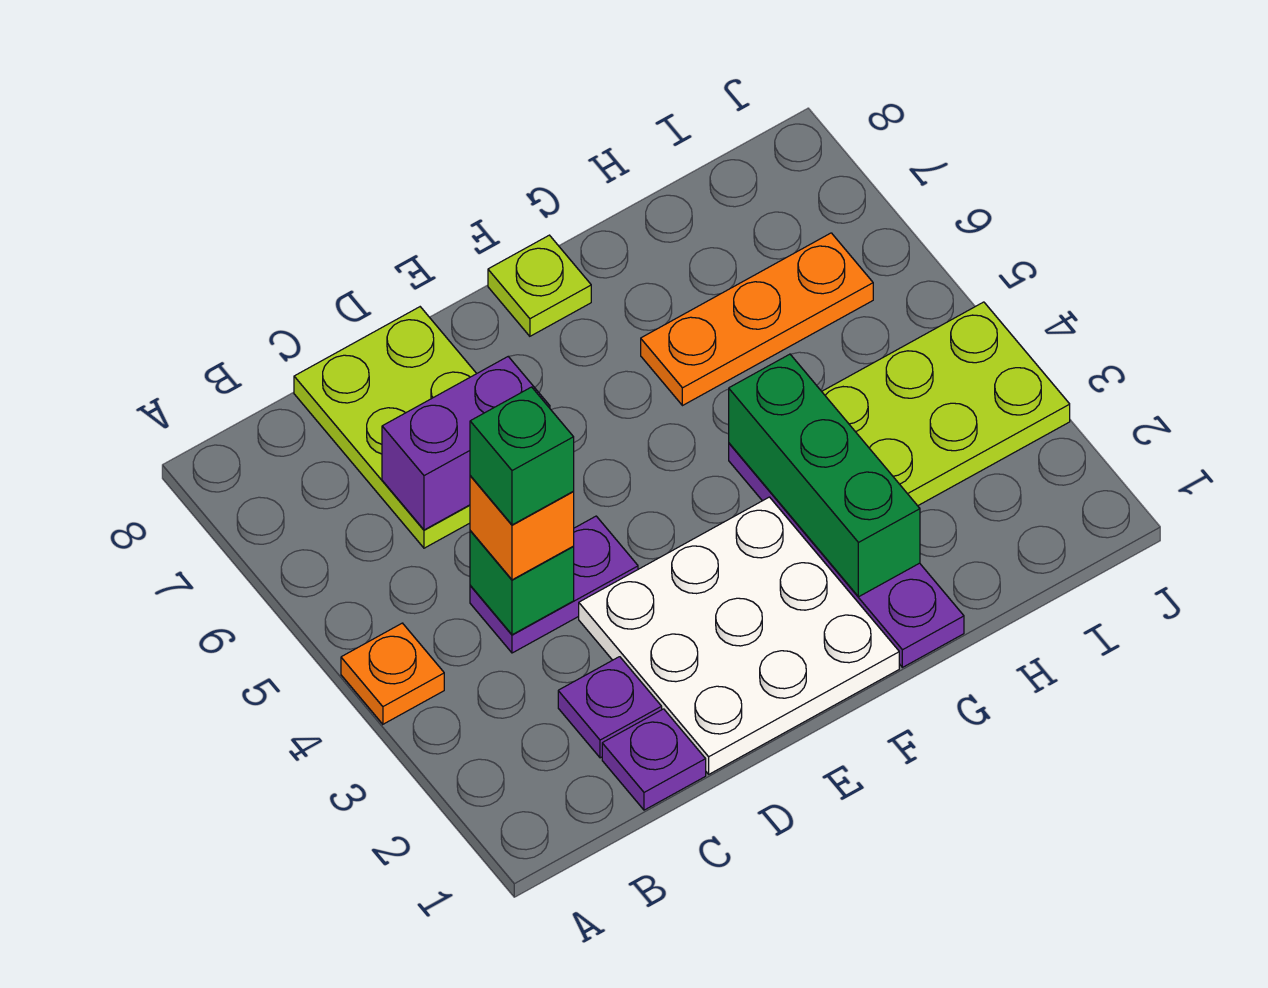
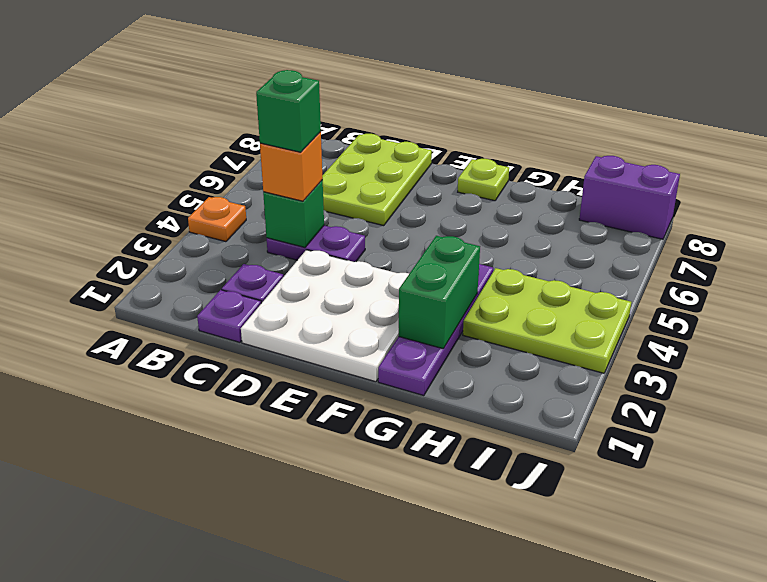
purple 1x2 brick [382,357,550,530] -> purple 1x2 brick moved to [579,156,680,239]
green 1x3 brick [729,354,920,597] -> green 1x2 brick [399,236,480,349]
orange 1x3 plate [641,233,873,406] -> none

